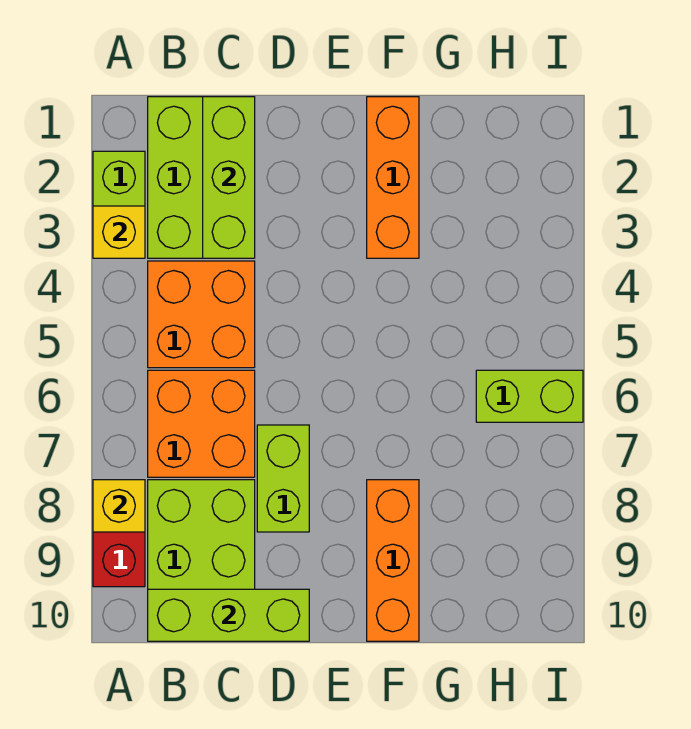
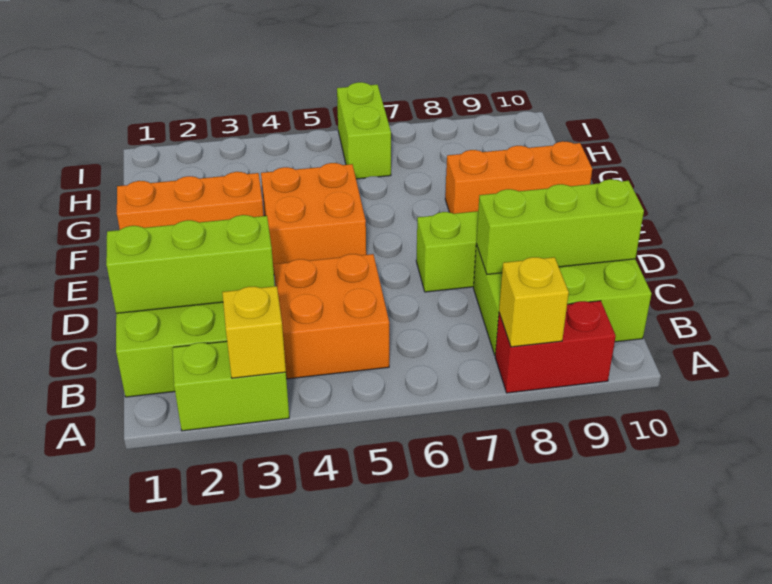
orange 2x2 brick [148,370,255,477] -> orange 2x2 brick moved to [261,163,366,271]
lime 1x3 brick [148,589,309,641] -> lime 1x3 brick turned to [476,179,644,274]

